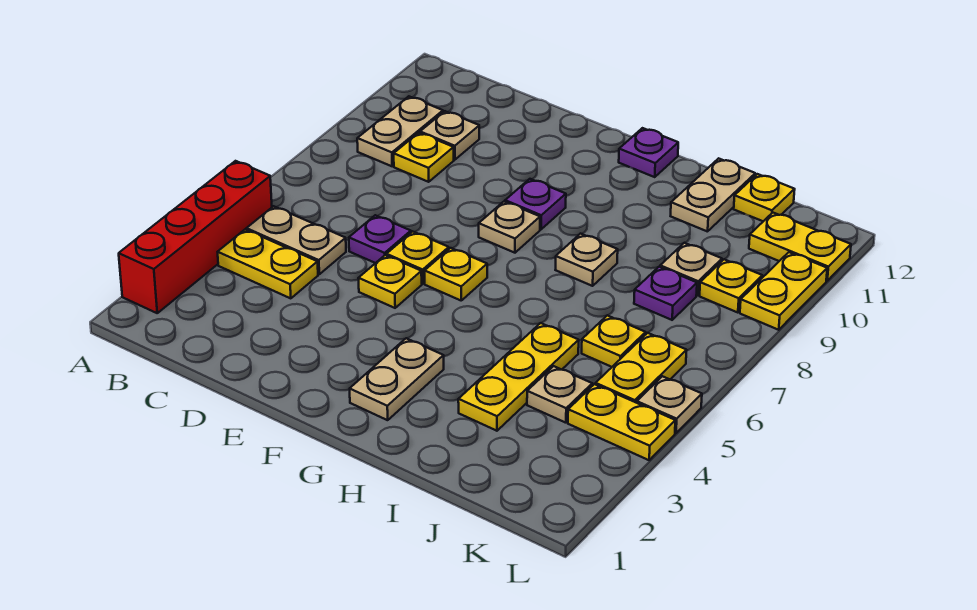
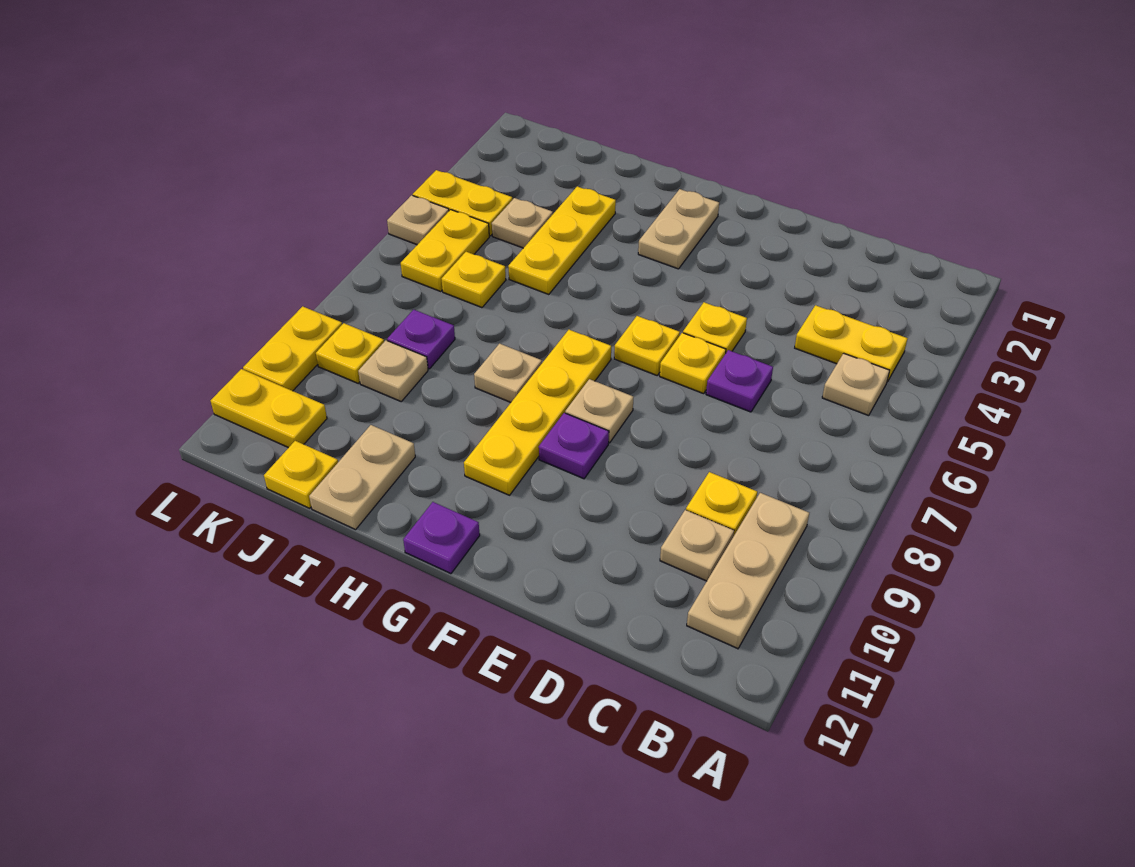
red 1x4 brick [119,161,272,313] -> none
tan 1x2 plate [246,206,346,274] -> tan 1x1 plate [822,353,890,416]
tan 1x2 plate [357,96,443,166] -> tan 1x3 plate [687,493,809,649]
none -> yellow 1x4 plate [464,330,611,495]

